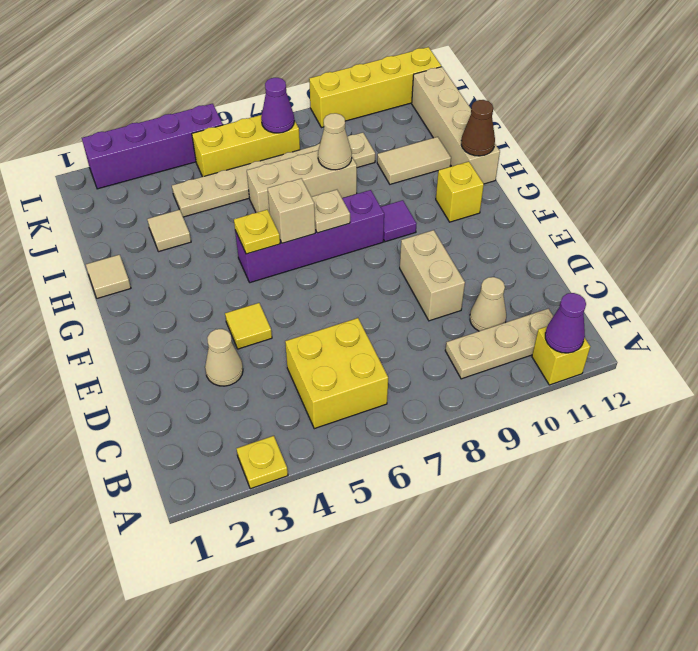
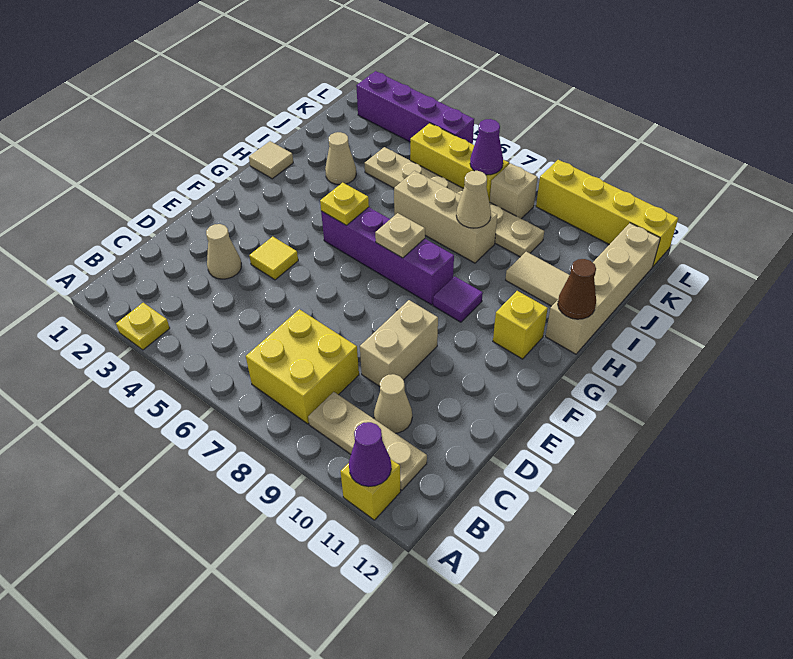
yellow 2x2 brick [285,318,388,429] -> yellow 2x2 brick moved to [246,309,359,424]
tan 1x1 brick [268,178,315,243] -> tan 1x1 brick moved to [490,163,538,219]
tan 1x1 tile [147,210,191,252] -> tan 1x1 cone [325,132,356,185]

